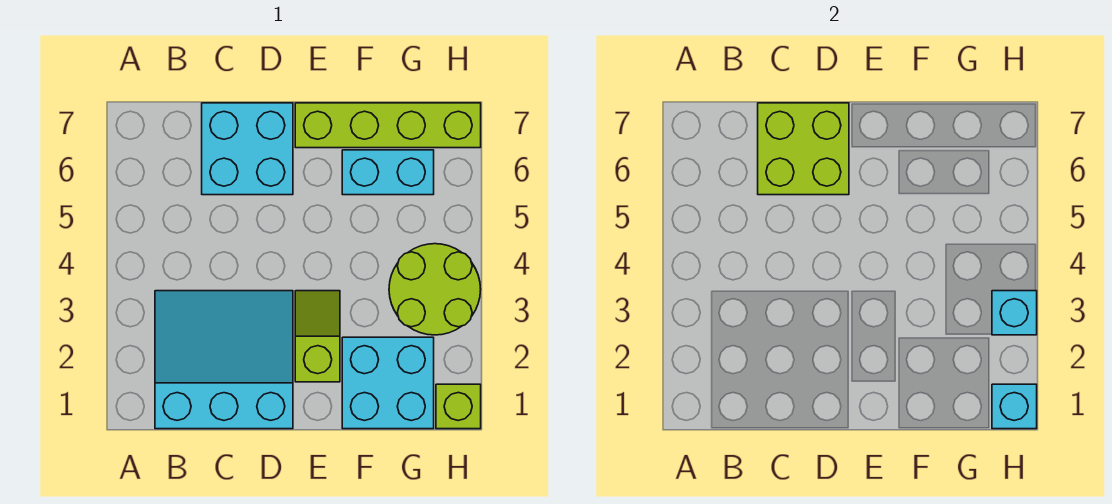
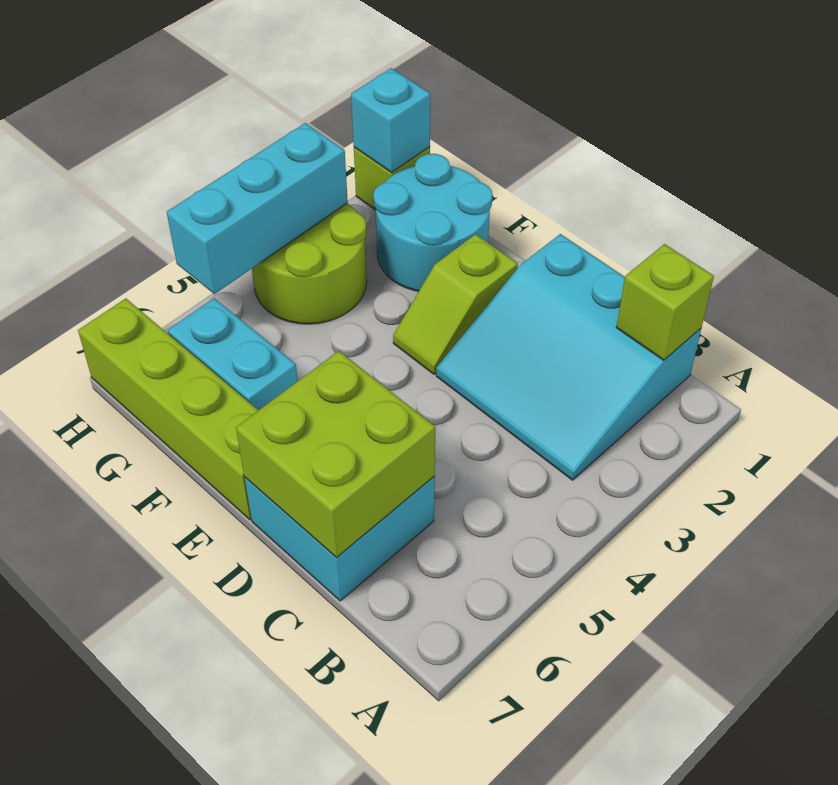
none -> lime 1x1 brick [616,244,714,360]
cyan 2x2 brick [342,337,434,429] -> cyan 2x2 round brick [373,154,492,291]
cyan 1x1 brick [992,291,1037,335] -> cyan 1x3 brick [167,123,348,294]

